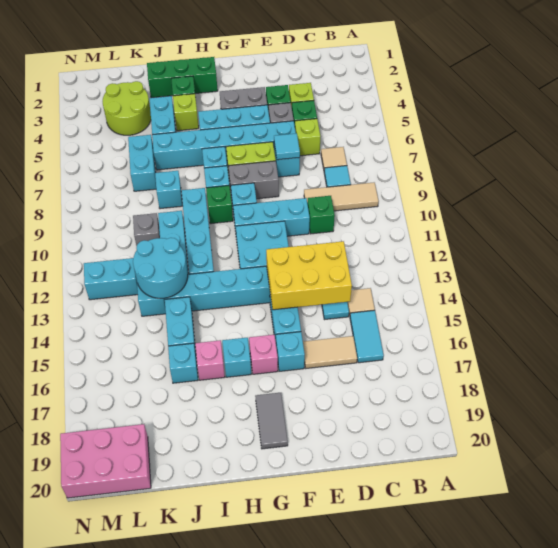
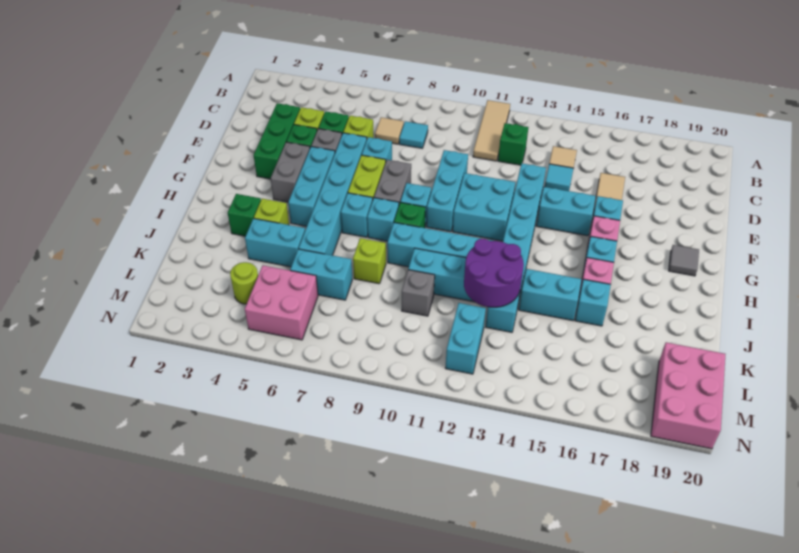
tan 1x3 tile [304,183,379,211] -> tan 1x3 tile moved to [473,100,510,161]
cyan 1x2 tile [350,310,384,363] -> none
green 1x1 brick [307,196,335,234] -> green 1x1 brick moved to [498,123,528,165]
yellow 2x3 brick [266,241,352,310] -> none
cyan 1x1 tile [274,133,300,160] -> none
grey 1x2 tile [255,393,288,449] -> grey 1x1 tile [669,245,699,276]
green 1x3 brick [147,57,218,98] -> green 1x3 brick moved to [254,103,300,179]
cyan 1x1 brick [155,171,182,209] -> lime 1x1 brick [353,238,386,284]
cyan 2x2 round brick [133,238,188,298] -> purple 2x2 round brick [464,239,524,307]
lime 2x2 round brick [103,81,151,135] -> lime 1x1 round brick [230,262,258,304]
none -> pink 2x2 brick [245,266,318,340]

